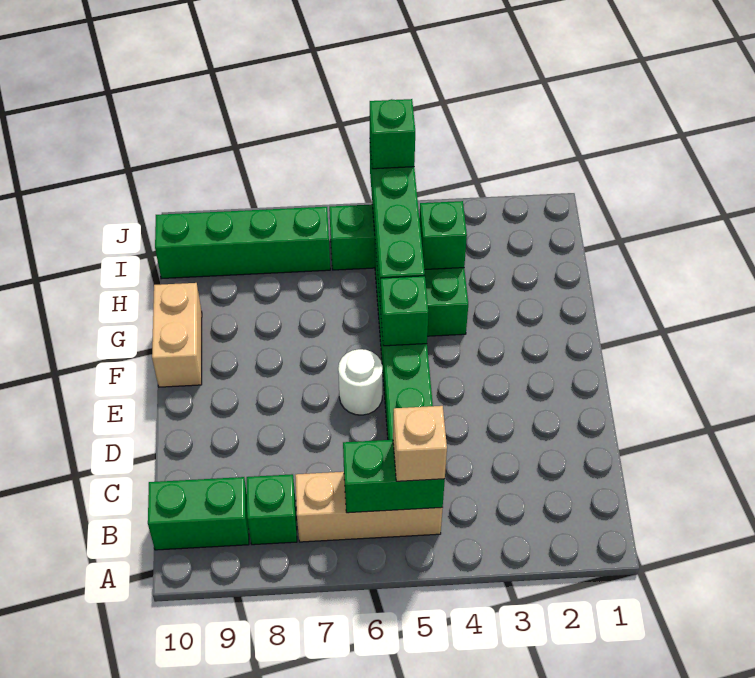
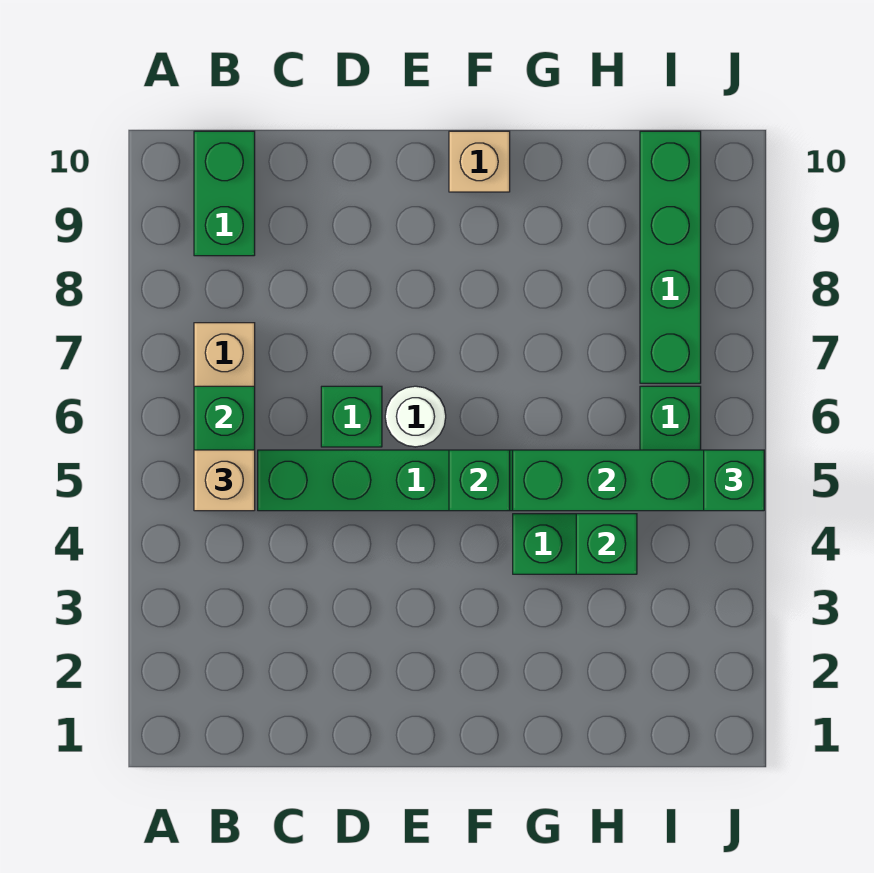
green 1x1 brick [247,474,297,545] -> green 1x1 brick moved to [321,386,382,447]
tan 1x2 brick [152,283,202,387] -> tan 1x1 brick [449,131,510,192]

